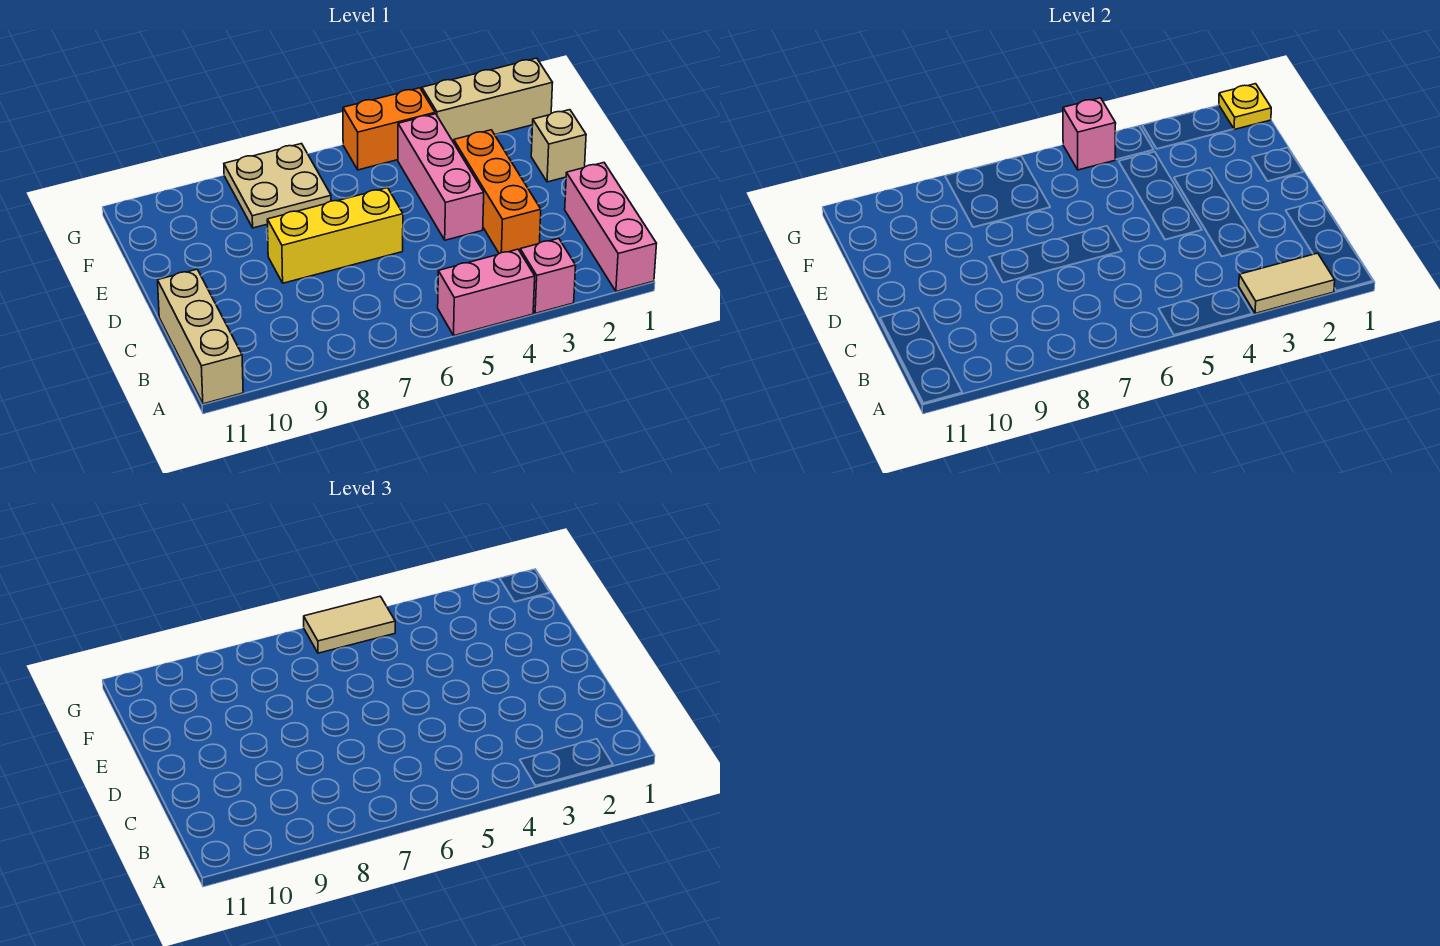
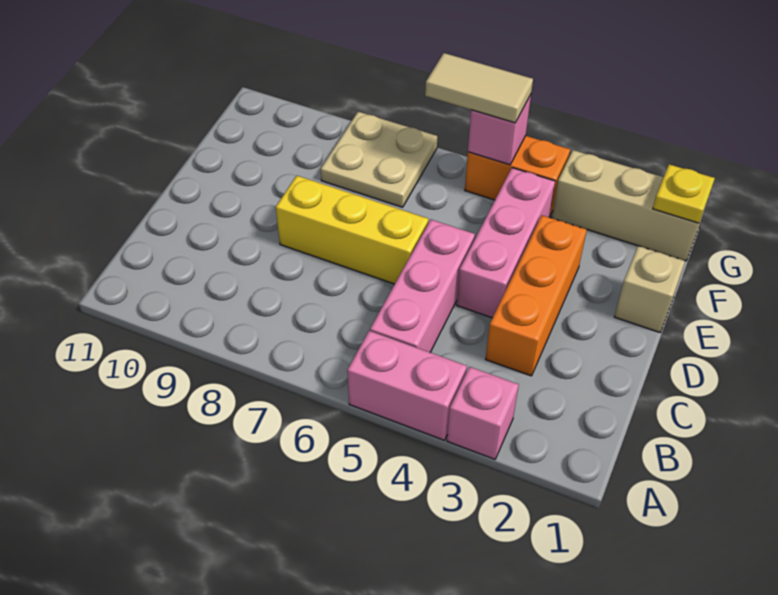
pink 1x3 brick [565,163,657,291] -> pink 1x3 brick moved to [370,220,475,352]
tan 1x2 tile [1239,253,1335,313] -> none
tan 1x3 brick [158,269,243,404] -> none

